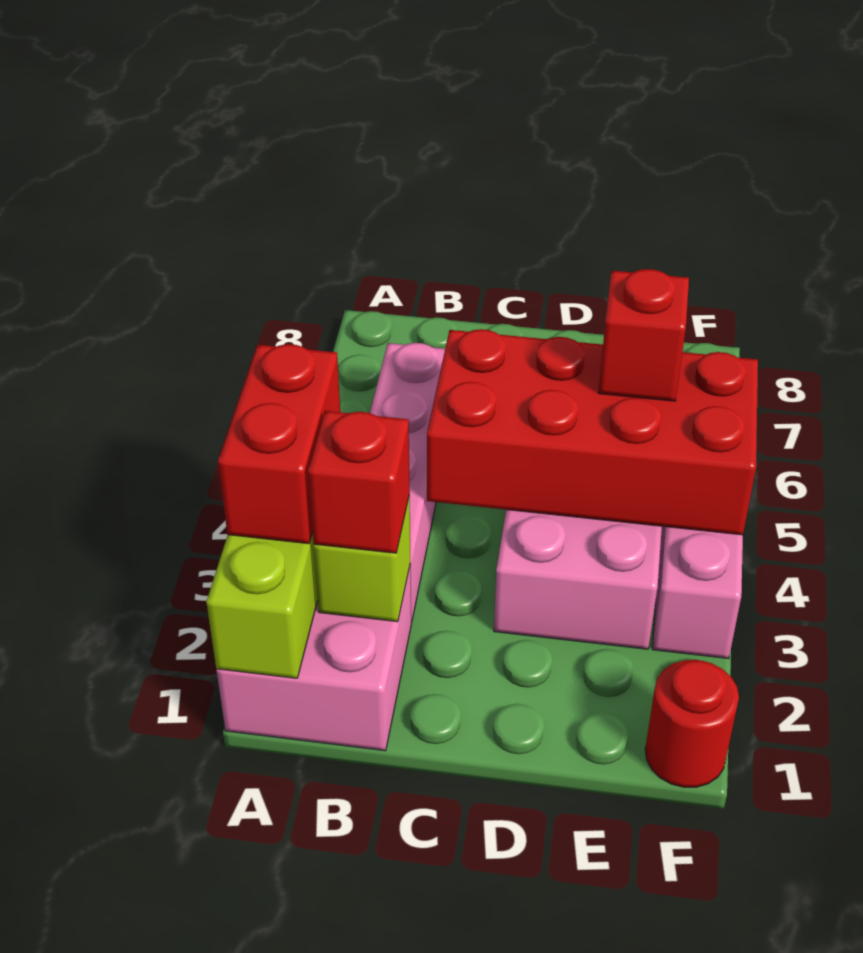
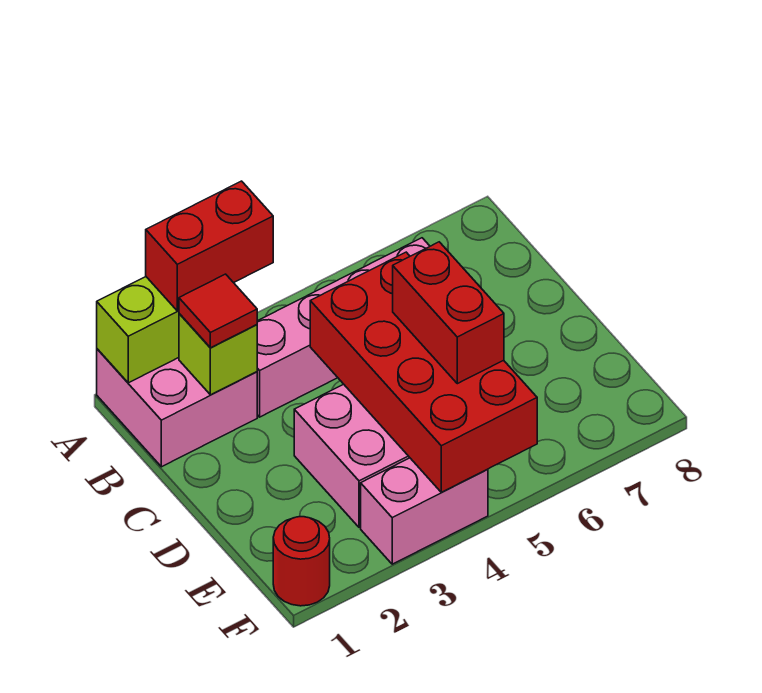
red 1x1 brick [308,411,410,553] -> red 1x1 tile [179,274,257,348]
red 1x1 brick [599,269,689,401] -> red 1x2 brick [393,242,504,384]

